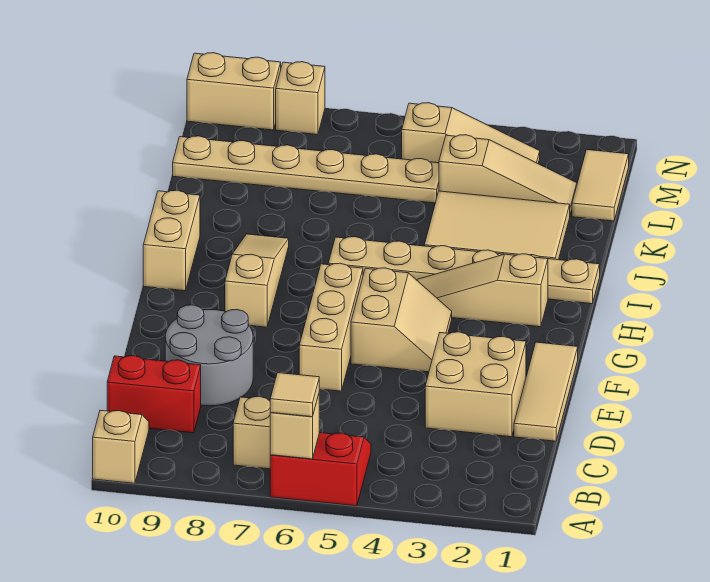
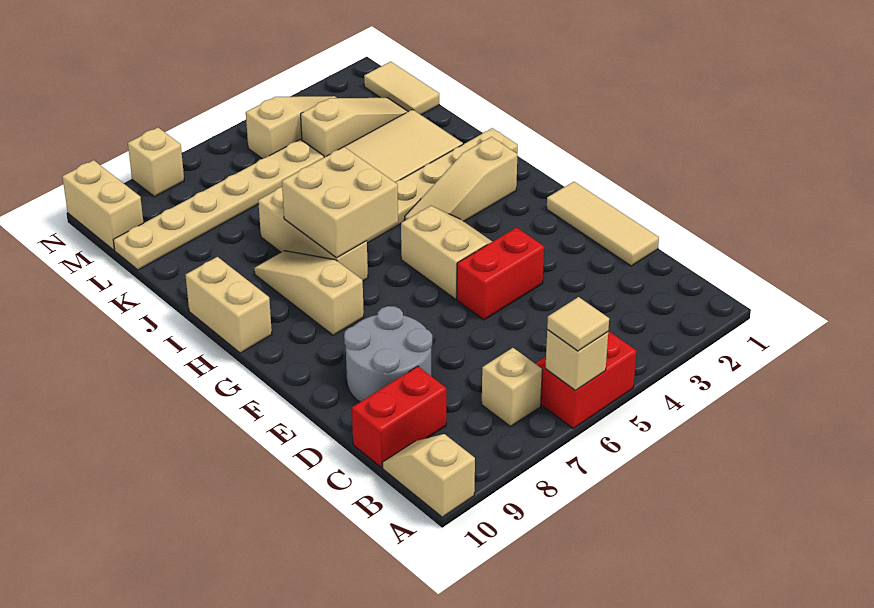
tan 2x2 brick [425,332,526,437] -> tan 2x2 brick moved to [282,147,398,258]
none -> red 1x2 brick [457,227,544,320]
tan 1x3 brick [299,263,363,391] -> tan 1x3 brick moved to [258,187,368,281]
tan 1x2 brick [187,53,281,130] -> tan 1x2 brick turned to [62,160,144,250]

